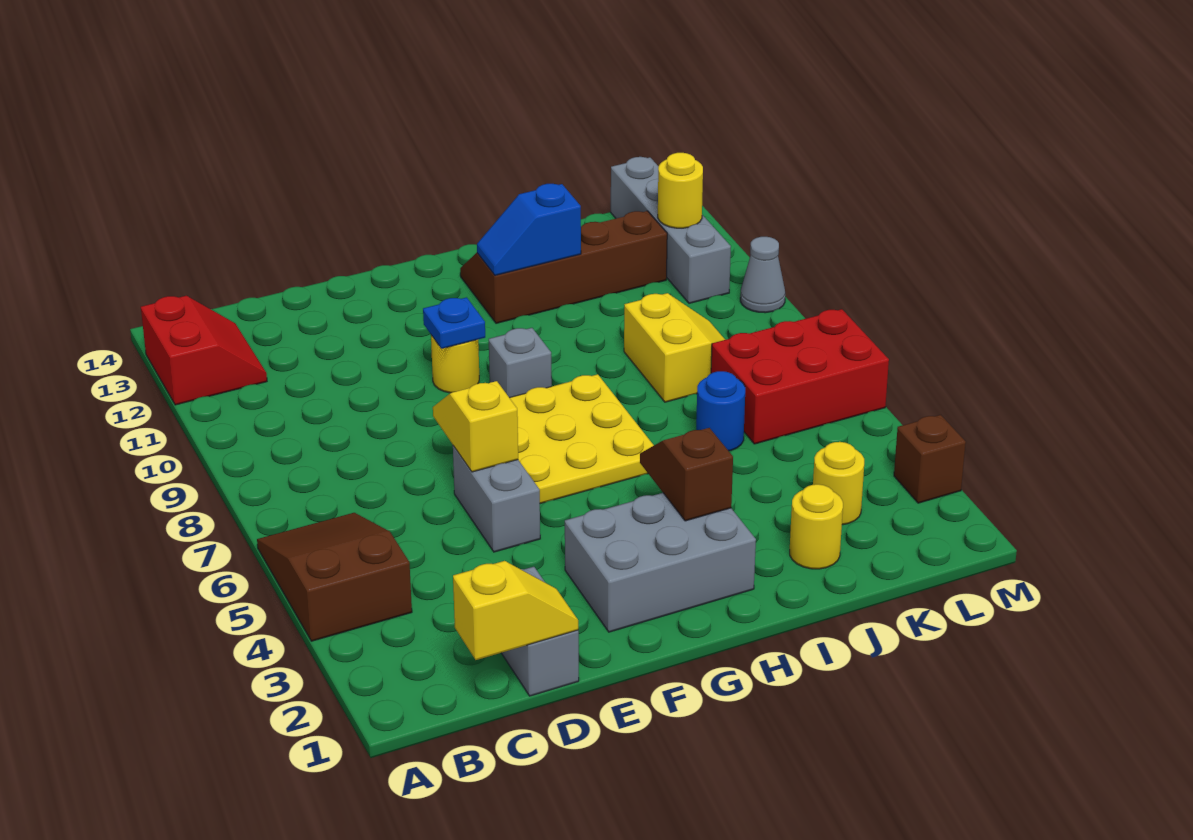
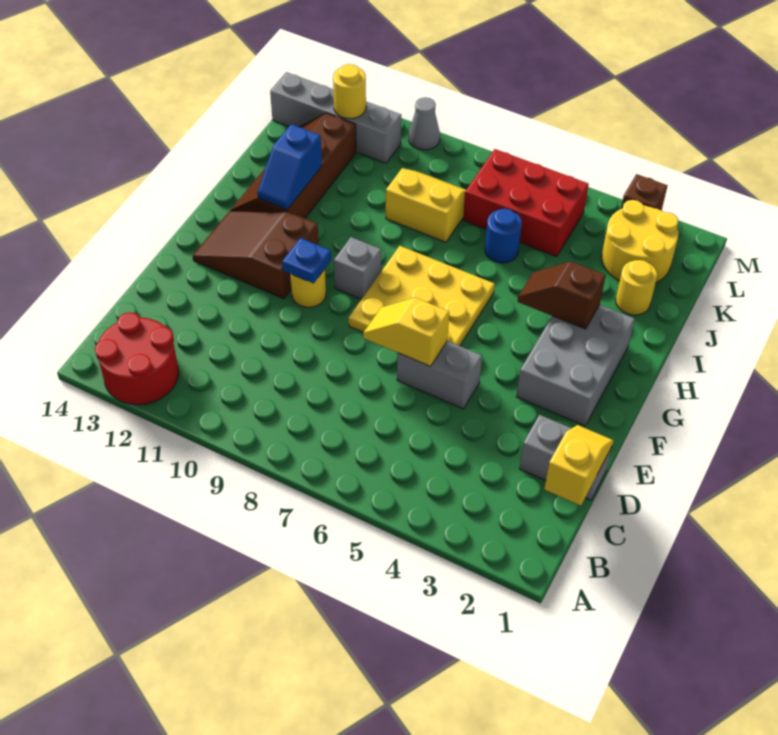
brown 2x3 slope [257,513,412,641] -> brown 2x3 slope moved to [193,211,319,299]
red 2x2 slope [141,296,267,405] -> red 2x2 round brick [95,312,179,405]
yellow 1x1 round brick [813,442,864,525] -> yellow 2x2 round brick [602,200,678,282]
red 2x3 brick [711,309,889,444] -> red 2x3 brick turned to [463,149,589,257]

